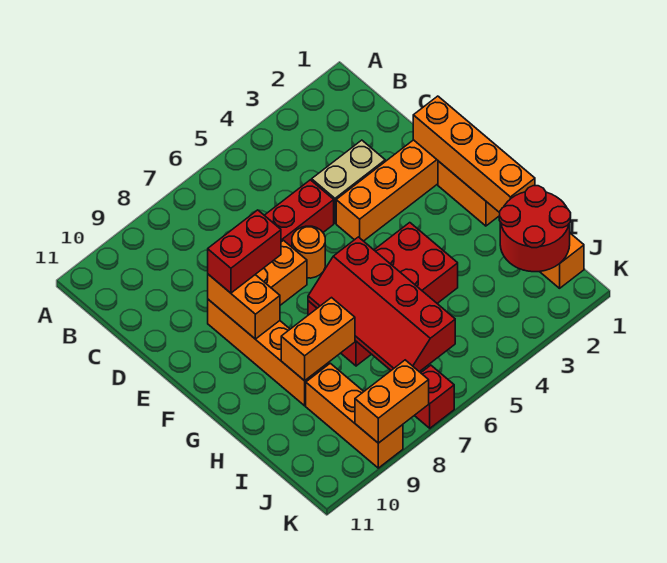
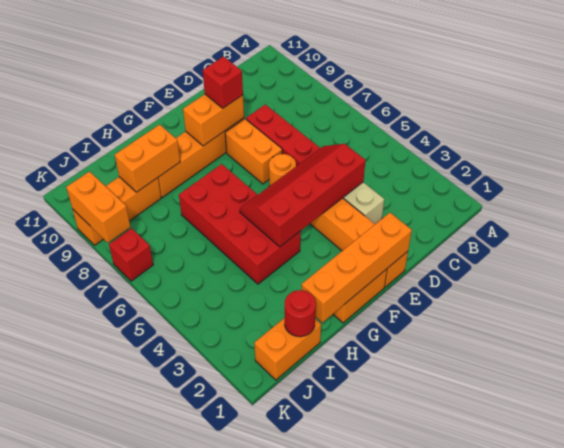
red 1x2 brick [208,210,281,293] -> red 1x1 brick [203,56,243,108]
red 2x4 slope [308,237,455,372] -> red 2x4 slope moved to [240,144,366,247]
orange 1x2 brick [281,298,355,381] -> orange 1x2 brick turned to [115,125,180,192]
red 2x2 round brick [499,186,571,272] -> red 1x1 round brick [285,290,316,337]

